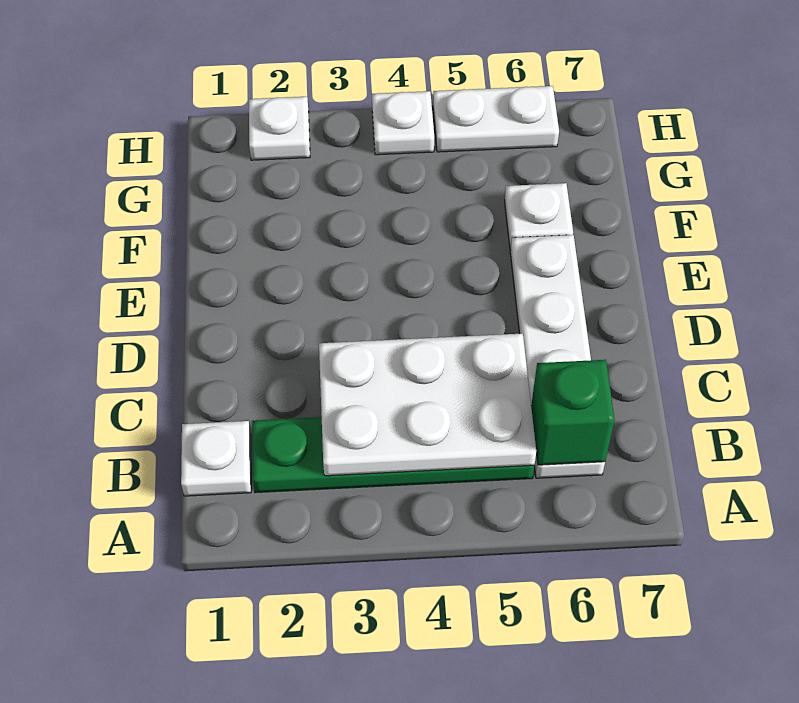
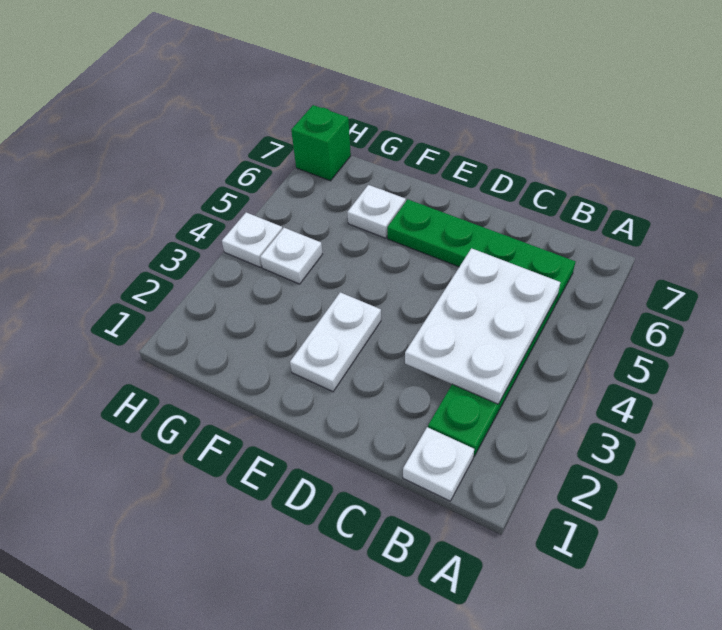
white 1x4 plate [510,235,605,478] -> green 1x4 plate [387,199,575,303]
green 1x1 brick [531,360,615,465] -> green 1x1 brick moved to [291,105,351,181]
white 1x1 plate [249,97,310,160] -> white 1x1 plate moved to [260,228,322,284]
white 1x2 plate [433,86,559,152] -> white 1x2 plate moved to [290,292,381,392]

